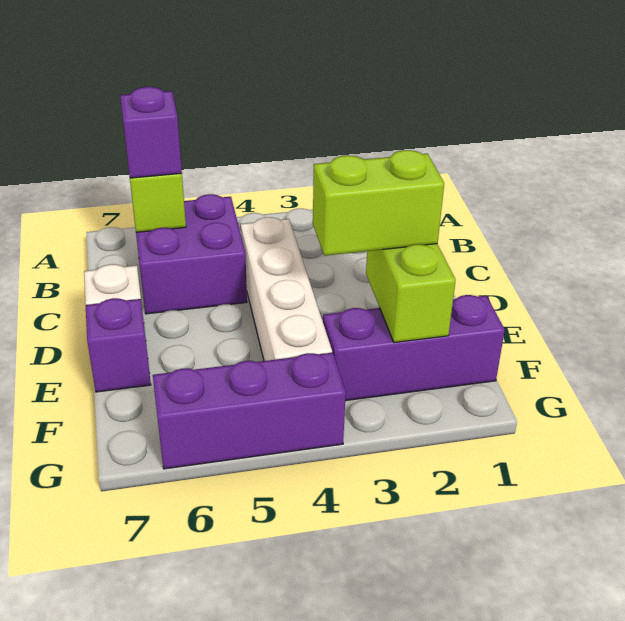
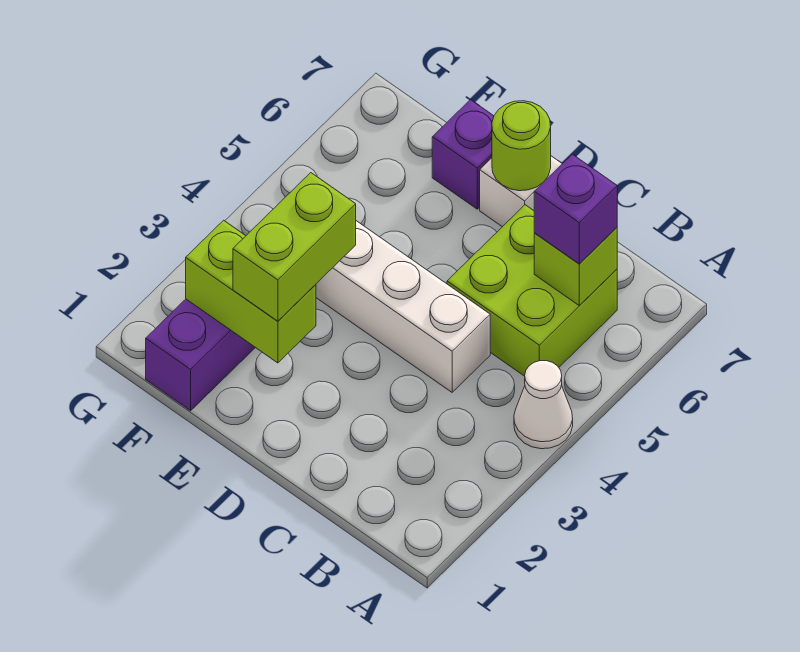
none -> white 1x1 cone [514,361,573,449]
purple 2x2 brick [136,194,247,314] -> lime 2x2 brick [447,205,617,376]
none -> lime 1x1 round brick [492,101,551,191]
purple 1x3 brick [153,353,346,469] -> none

